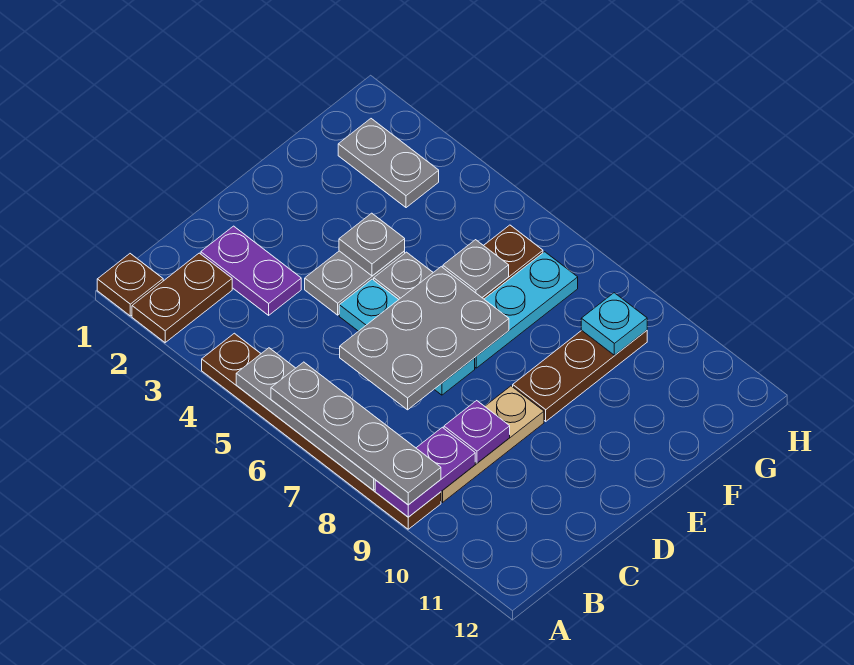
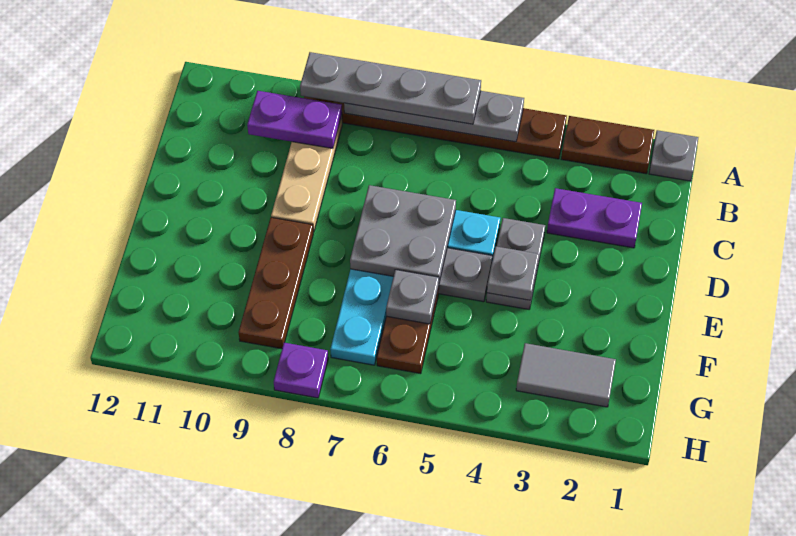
brown 1x1 plate [97,254,163,316] -> grey 1x1 plate [649,130,698,181]
brown 1x2 plate [132,253,232,343] -> brown 1x2 plate turned to [561,116,654,174]
purple 1x2 plate [375,427,475,517] -> purple 1x2 plate turned to [247,91,342,149]
grey 2x3 plate [340,267,509,410] -> grey 2x2 plate [350,185,456,282]
purple 1x1 plate [444,401,510,463] -> purple 1x1 plate moved to [274,343,328,398]
grey 1x2 plate [338,119,439,208] -> grey 1x2 tile [516,343,616,407]
cyan 1x1 plate [581,293,647,355] -> none

